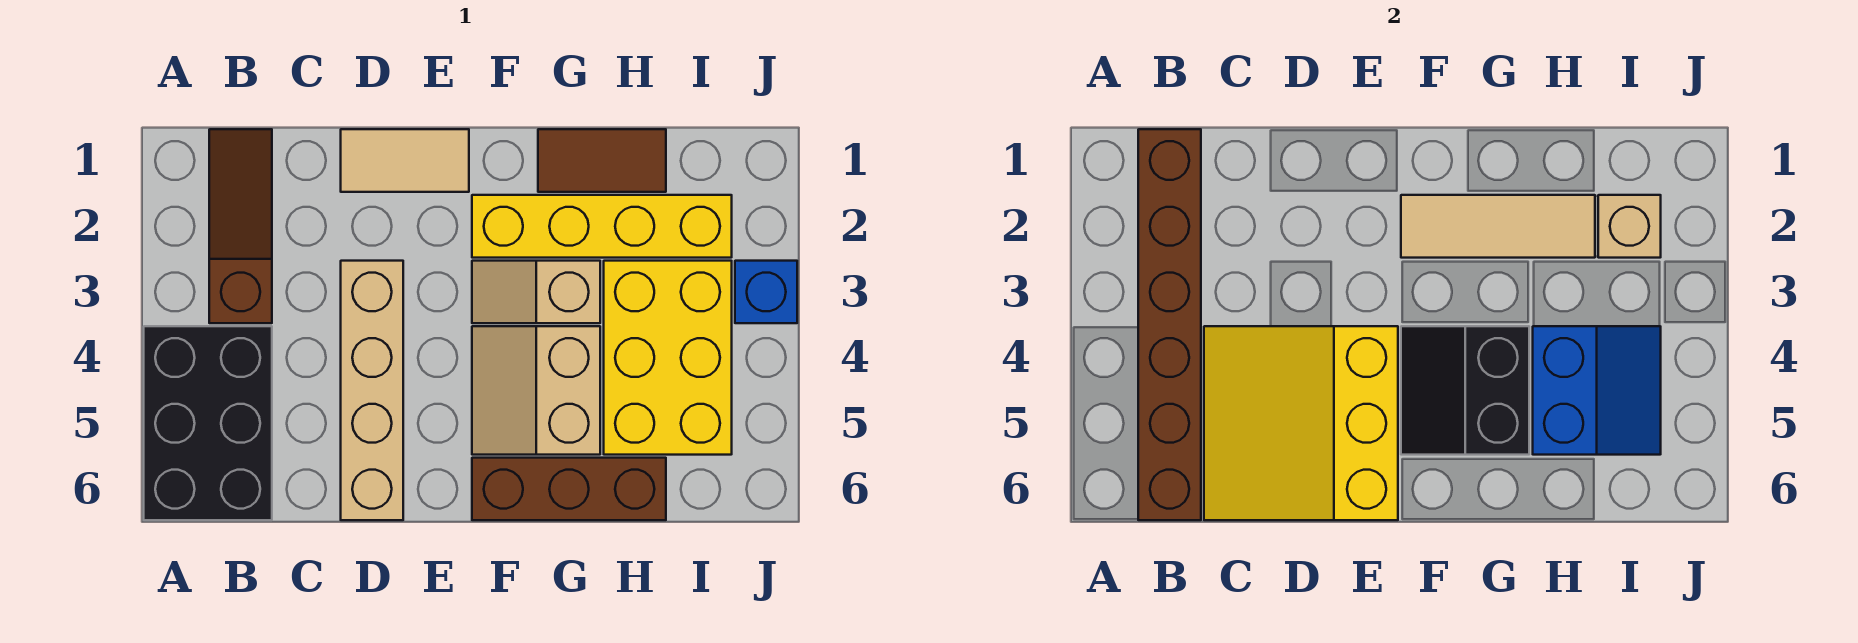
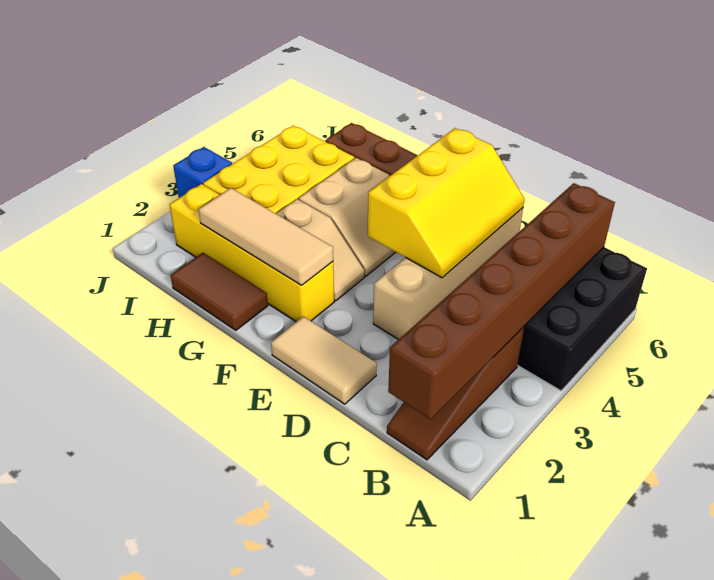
yellow 3x3 slope [1204,326,1398,520] -> yellow 2x3 slope [368,128,525,278]
black 2x2 slope [1401,326,1529,455] -> none
blue 2x2 slope [1533,326,1661,455] -> none
tan 1x1 brick [1598,195,1661,258] -> none

